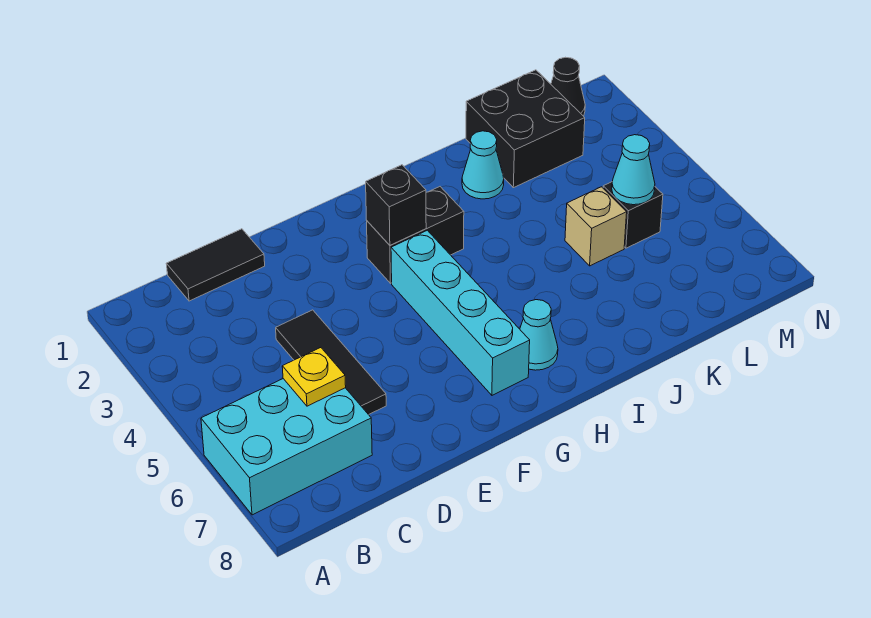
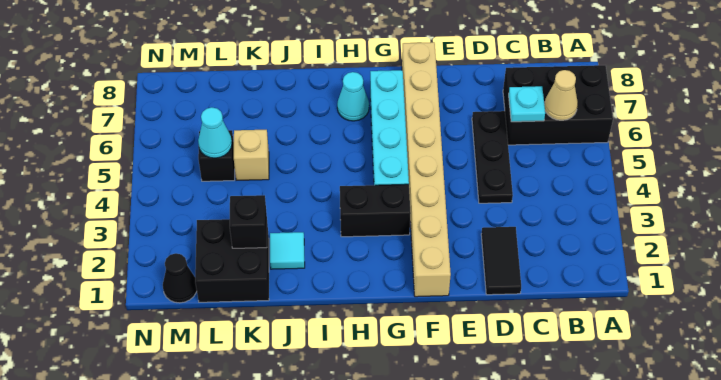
cyan 2x3 brick [201,379,372,515] -> black 2x3 brick [503,65,613,145]
none -> tan 1x1 cone [544,70,578,120]
black 1x2 tile [166,229,265,301] -> black 1x2 tile turned to [481,227,521,295]
yellow 1x1 plate [282,348,346,406] -> cyan 1x1 plate [509,86,545,122]
black 1x3 tile [276,310,386,415] -> black 1x3 plate [472,111,513,203]
none -> tan 1x8 brick [402,42,451,297]
black 1x1 brick [366,165,426,245] -> black 1x1 brick moved to [230,195,267,248]
cyan 1x1 cone [462,131,504,199] -> cyan 1x1 tile [270,232,305,269]

